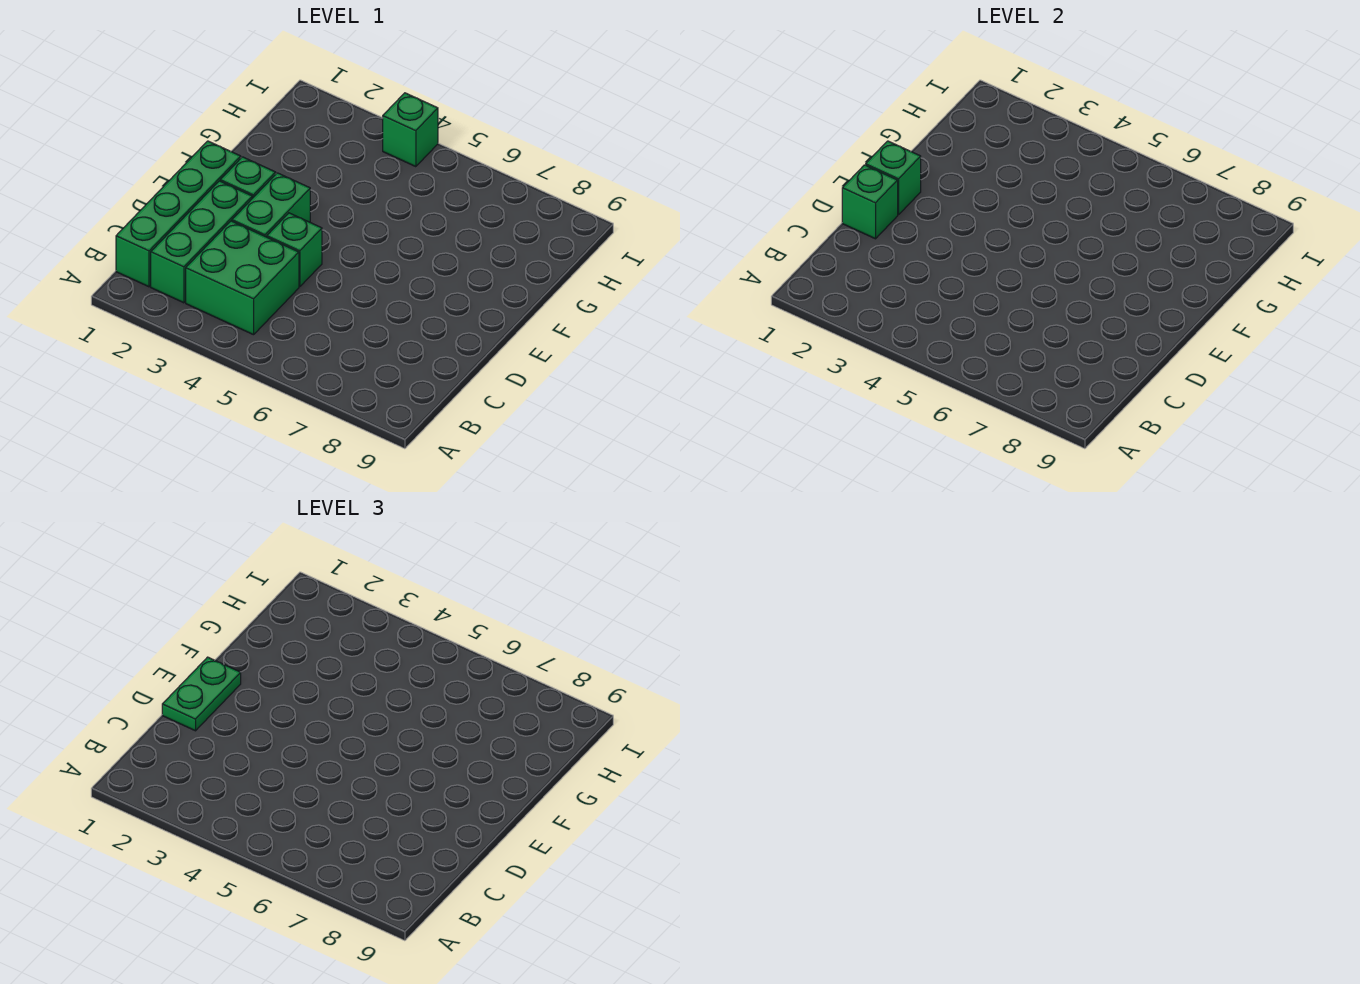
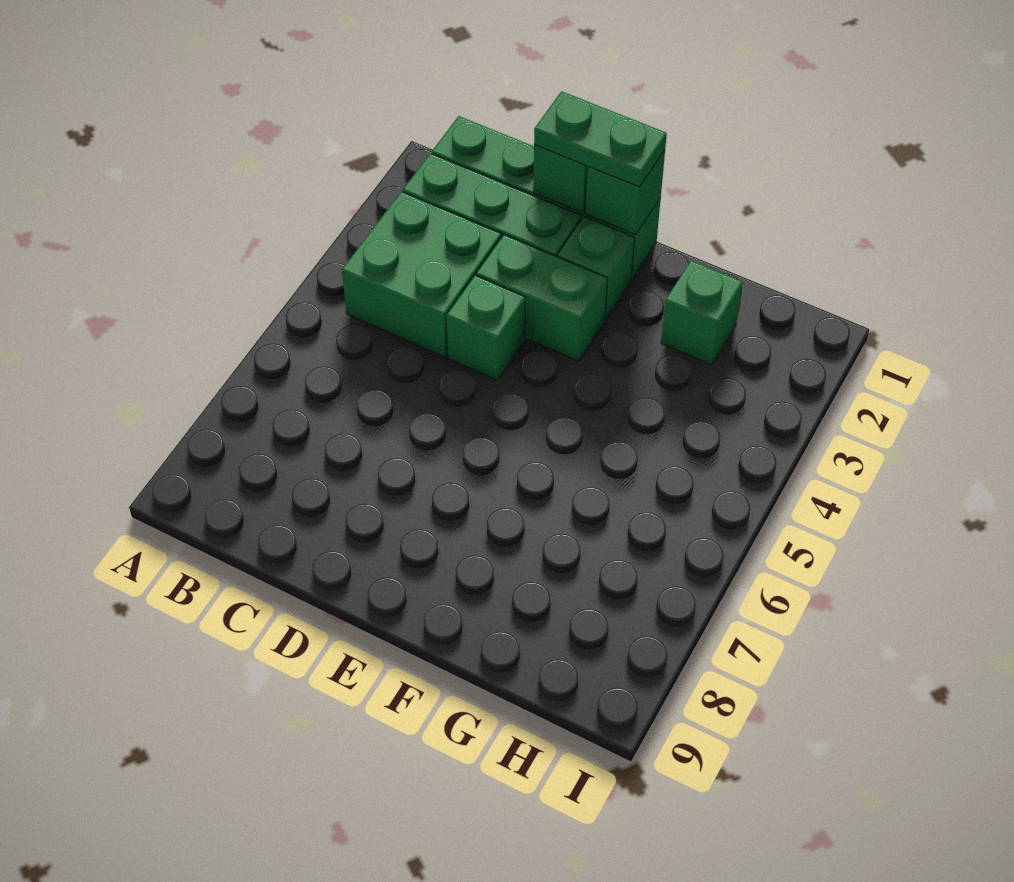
green 1x1 brick [383,93,438,167] -> green 1x1 brick moved to [661,261,743,365]

